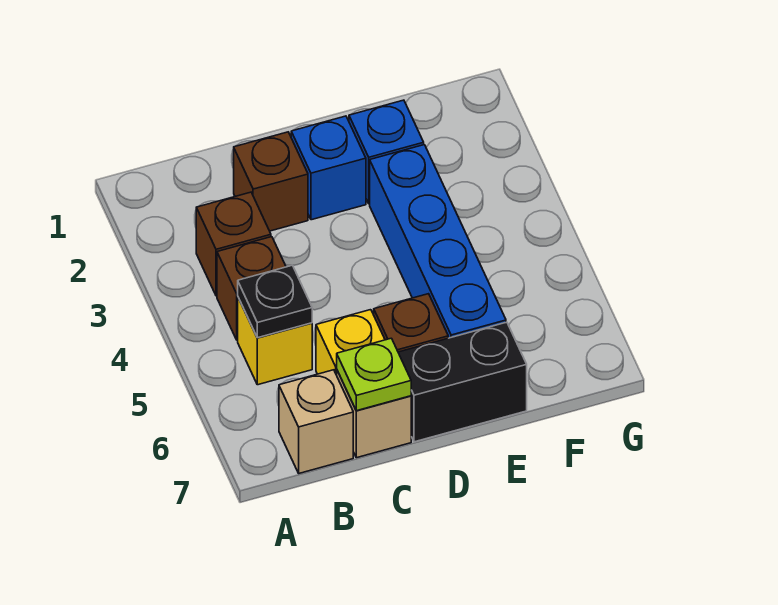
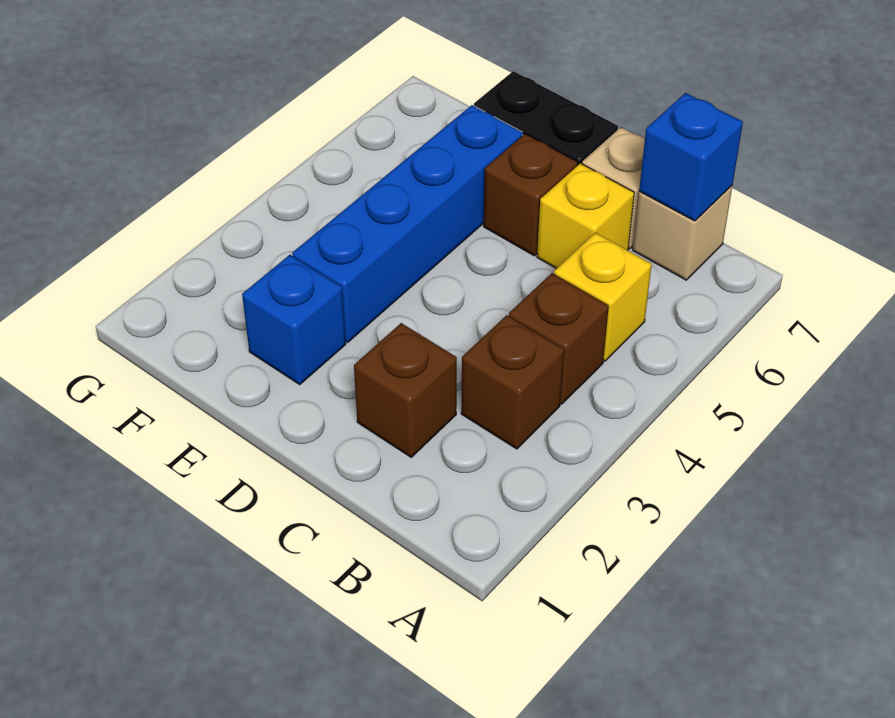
black 1x1 plate [238,265,312,338] -> none
lime 1x1 plate [337,338,411,411] -> none
blue 1x1 brick [291,116,366,220] -> blue 1x1 brick moved to [639,93,743,221]

